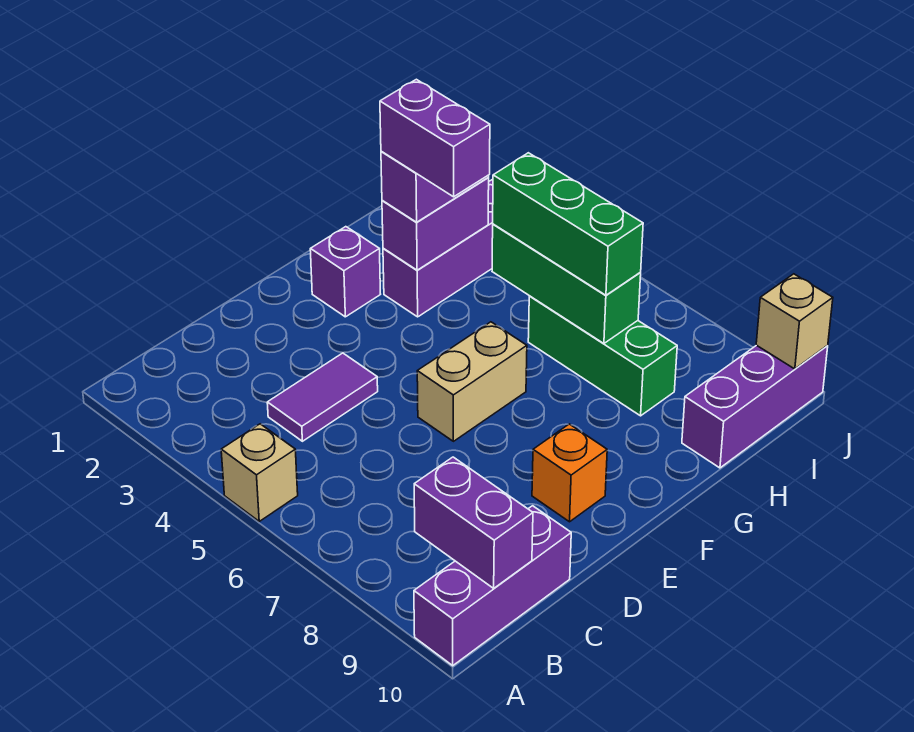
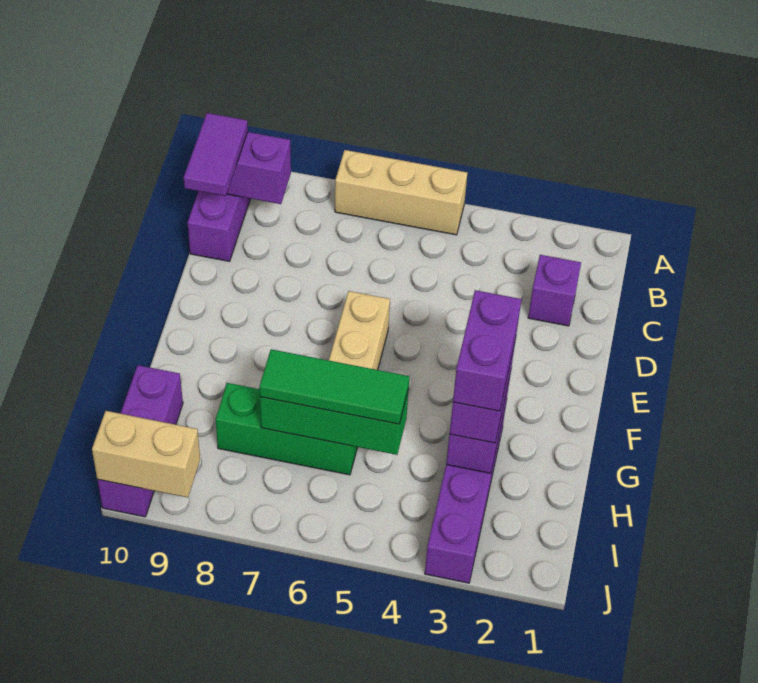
tan 1x1 brick [221,424,298,521] -> tan 1x3 brick [335,150,467,235]
purple 1x2 tile [267,353,378,441] -> purple 1x2 tile moved to [184,113,248,196]
orange 1x1 brick [532,424,607,522] -> none
purple 1x1 brick [310,227,380,317] -> purple 1x1 brick moved to [528,255,581,326]
purple 1x2 brick [380,79,490,197] -> purple 1x2 brick turned to [453,290,521,411]
green 1x3 brick [493,153,643,295] -> green 1x3 tile [259,349,409,424]
tan 1x1 brick [756,274,833,369] -> tan 1x2 brick [92,411,200,498]

